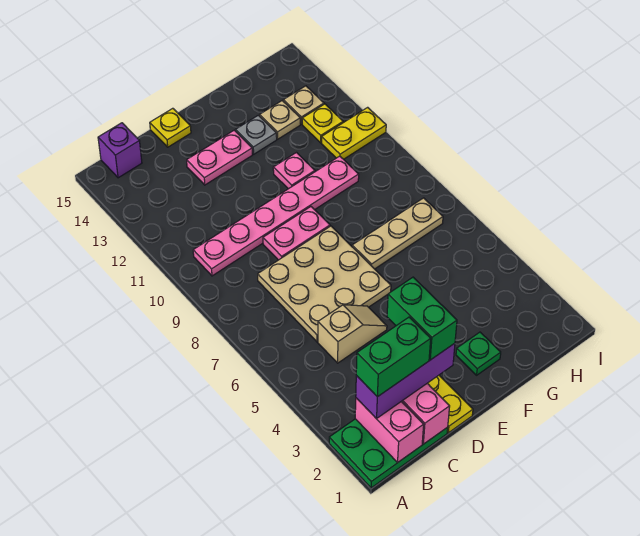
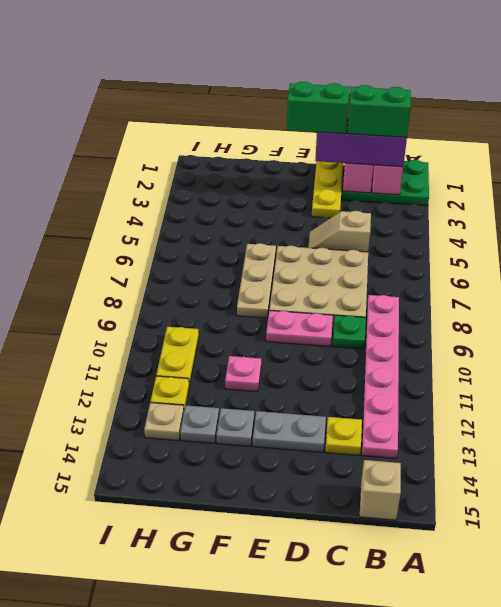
pink 1x6 plate [193,156,359,276] -> pink 1x6 plate turned to [362,295,399,458]
purple 1x1 brick [98,123,142,178] -> tan 1x1 brick [359,460,401,520]
green 1x2 brick [387,277,457,360] -> green 1x2 brick turned to [287,82,349,134]
pink 1x2 plate [187,130,252,185] -> grey 1x2 plate [253,411,326,452]
yellow 1x1 plate [150,108,191,147] -> yellow 1x1 plate moved to [325,417,362,455]
green 1x1 plate [456,332,501,375] -> green 1x1 plate moved to [332,315,366,349]
tan 1x3 plate [352,198,443,269] -> tan 1x3 plate turned to [237,243,276,318]
tan 1x1 plate [260,101,300,139] -> grey 1x1 plate [180,405,219,444]
yellow 1x2 plate [322,107,386,159] -> yellow 1x2 plate turned to [156,327,199,386]

